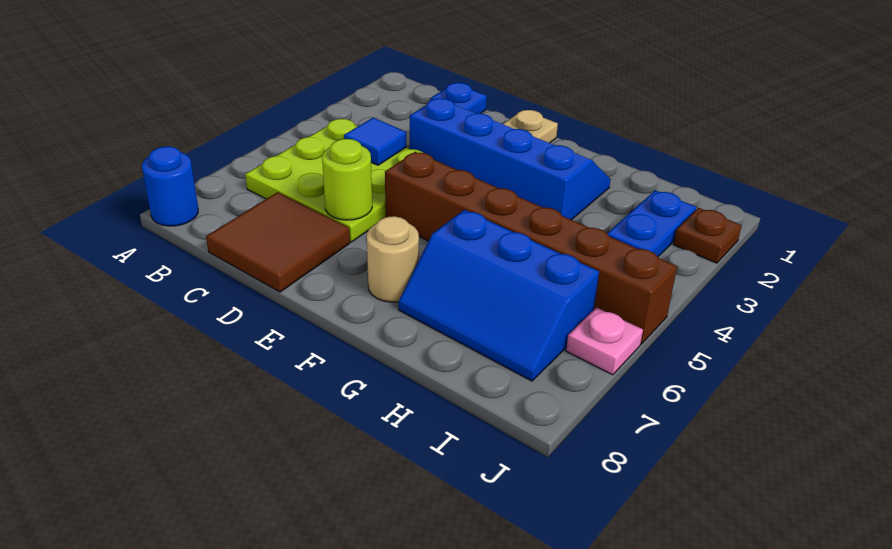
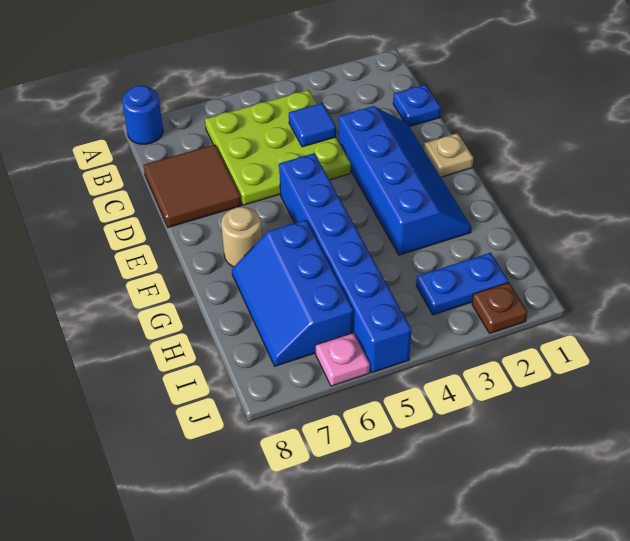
lime 1x1 round brick [322,139,372,220] -> none
brown 1x6 brick [385,152,677,344] -> blue 1x6 brick [279,153,411,373]

